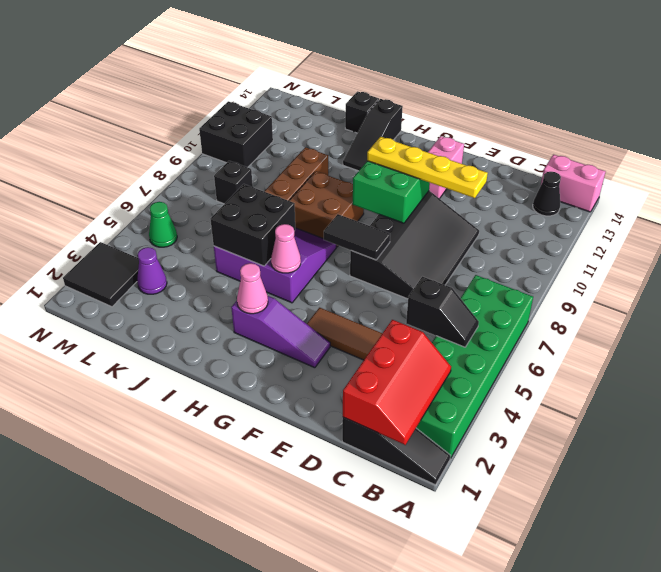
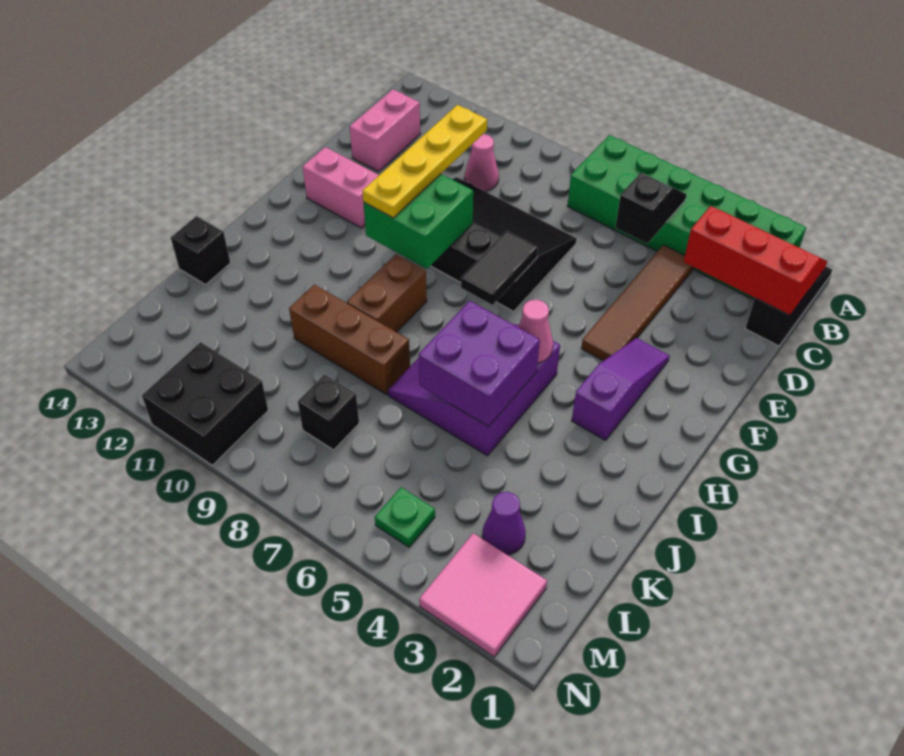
pink 1x2 brick [541,155,606,212] -> pink 1x2 brick moved to [350,89,420,172]
black 1x1 cone [533,171,561,216] -> none
pink 1x1 cone [237,263,268,314] -> pink 1x1 cone moved to [465,134,499,191]
brown 2x2 brick [289,171,364,247] -> brown 1x2 brick [347,254,427,332]
black 2x2 brick [211,184,295,266] -> purple 2x2 brick [419,301,540,427]
black 1x3 slope [343,99,403,171] -> none
black 2x2 tile [63,242,139,307] -> pink 2x2 tile [419,533,547,657]
green 1x1 cone [149,202,177,247] -> green 1x1 plate [375,487,435,547]

